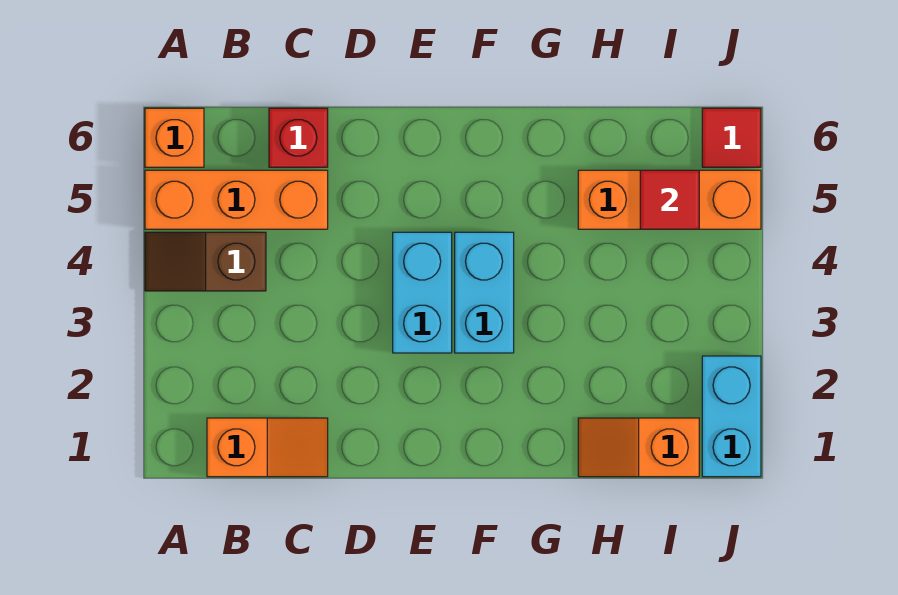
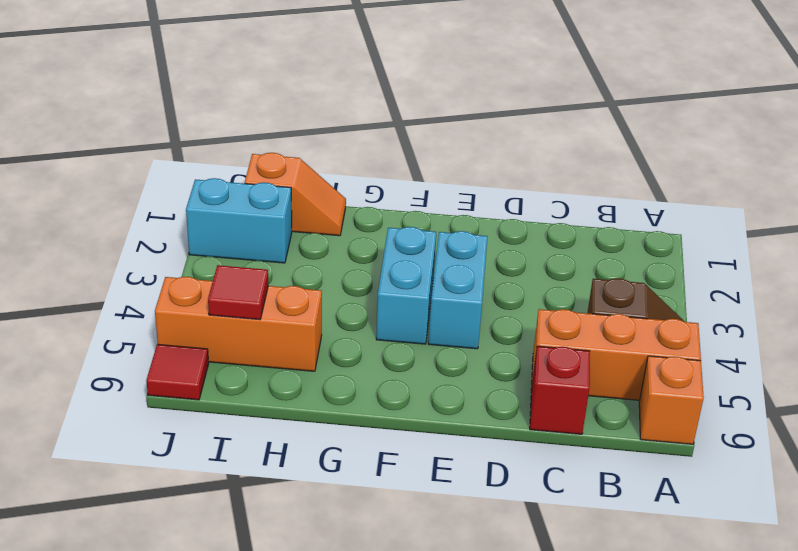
orange 1x2 slope [207,418,328,477] -> none
cyan 1x2 brick [702,356,761,477] -> cyan 1x2 brick turned to [186,178,292,263]

